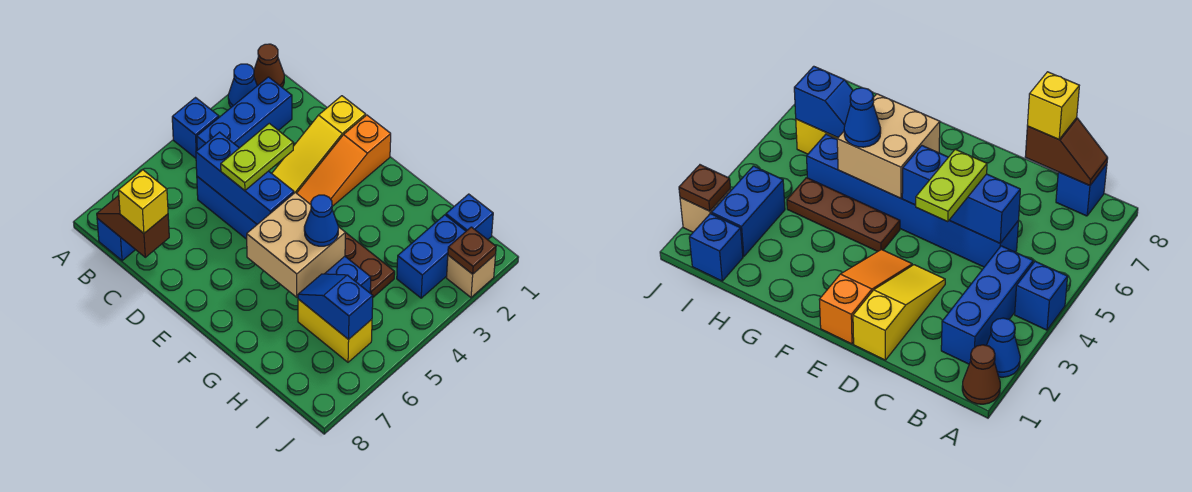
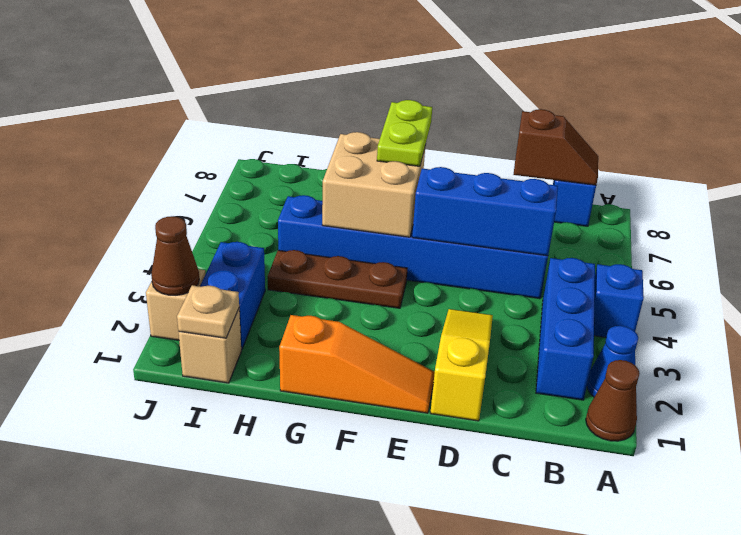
yellow 1x1 brick [118,170,168,233] -> none
lime 1x2 plate [221,123,293,190] -> lime 1x2 plate moved to [377,100,432,166]
orange 1x3 slope [297,115,391,206] -> orange 1x3 slope turned to [279,315,435,413]
blue 1x1 cone [304,195,338,246] -> none
yellow 1x2 brick [298,299,372,362] -> none
blue 1x2 slope [298,274,373,339] -> none
blue 1x1 brick [446,194,493,240] -> tan 1x1 brick [179,309,241,383]
none -> tan 1x1 plate [177,285,239,338]
brown 1x1 plate [448,227,496,274] -> brown 1x1 cone [151,216,199,295]

